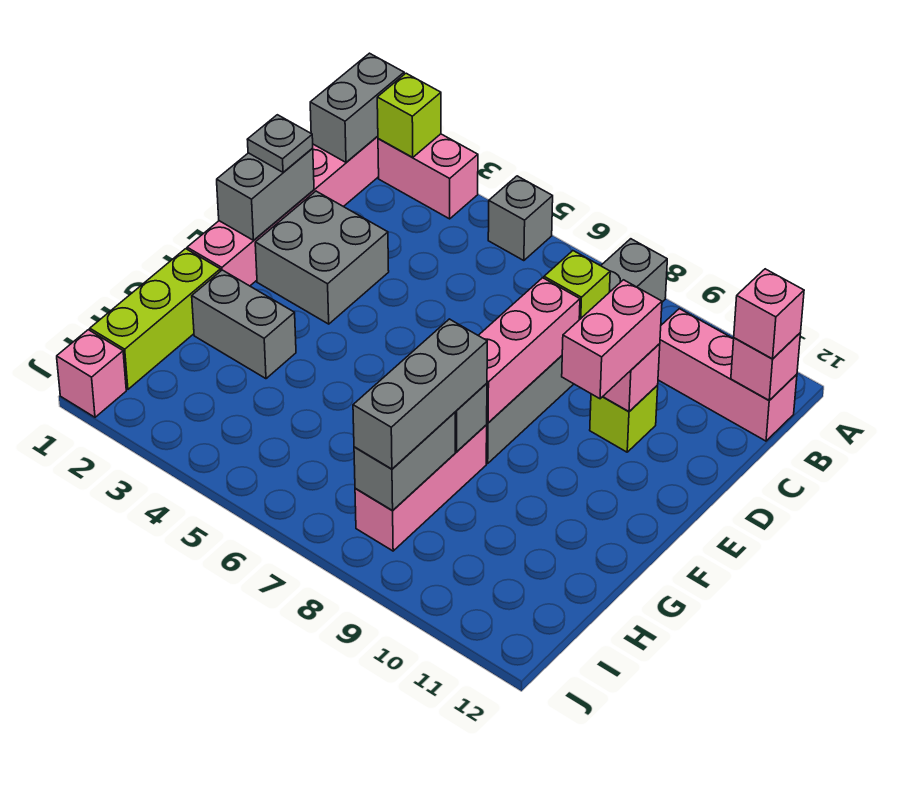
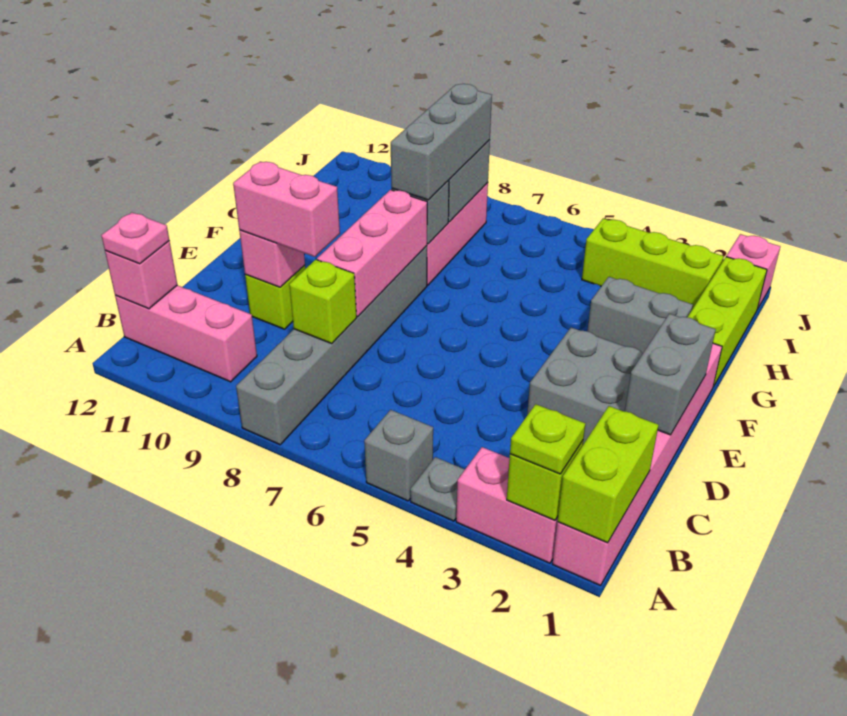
grey 1x2 brick [310,53,404,162] -> lime 1x2 brick [558,406,659,543]
none -> lime 1x1 plate [510,404,585,474]
pink 1x1 brick [734,269,804,359] -> pink 1x1 plate [101,212,169,264]
grey 1x1 plate [247,115,313,172] -> grey 1x1 plate moved to [410,457,465,521]
pink 1x2 brick [562,280,662,399] -> pink 1x2 brick turned to [233,161,340,257]
none -> lime 1x3 brick [582,218,724,309]

